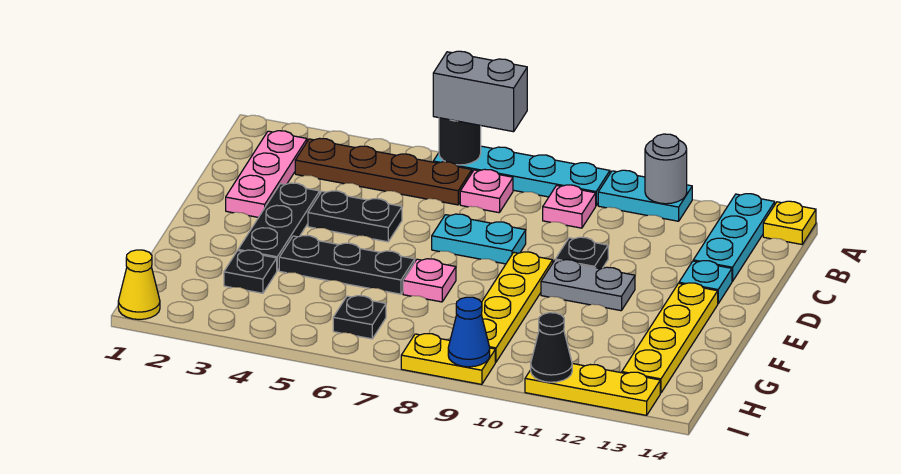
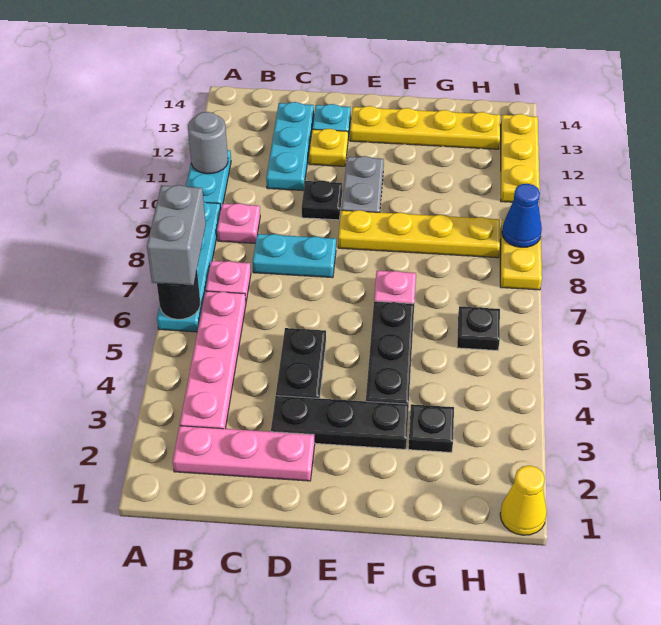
cyan 1x3 plate [693,194,775,281] -> cyan 1x3 plate turned to [266,102,314,191]
yellow 1x1 plate [763,201,816,244] -> yellow 1x1 plate moved to [309,129,348,166]
brown 1x4 plate [295,138,472,205] -> pink 1x4 plate [180,291,246,429]
cyan 1x2 plate [432,214,526,264] -> cyan 1x2 plate turned to [252,234,336,278]
black 1x1 cone [531,313,572,382] -> none

